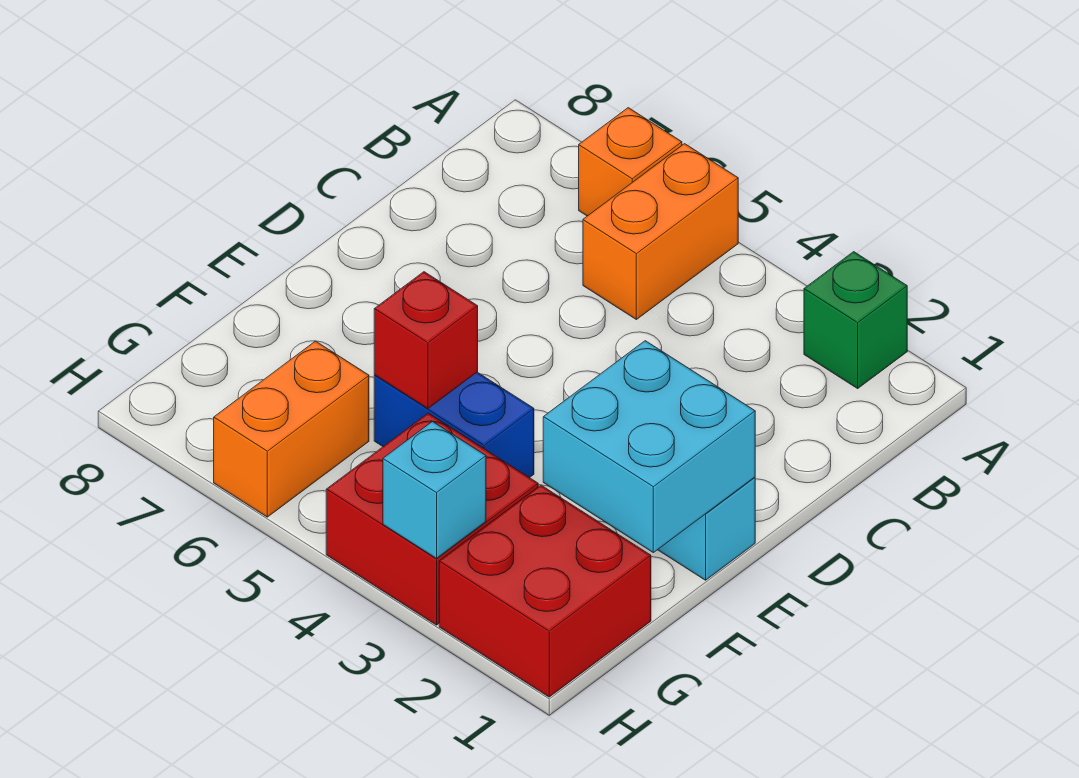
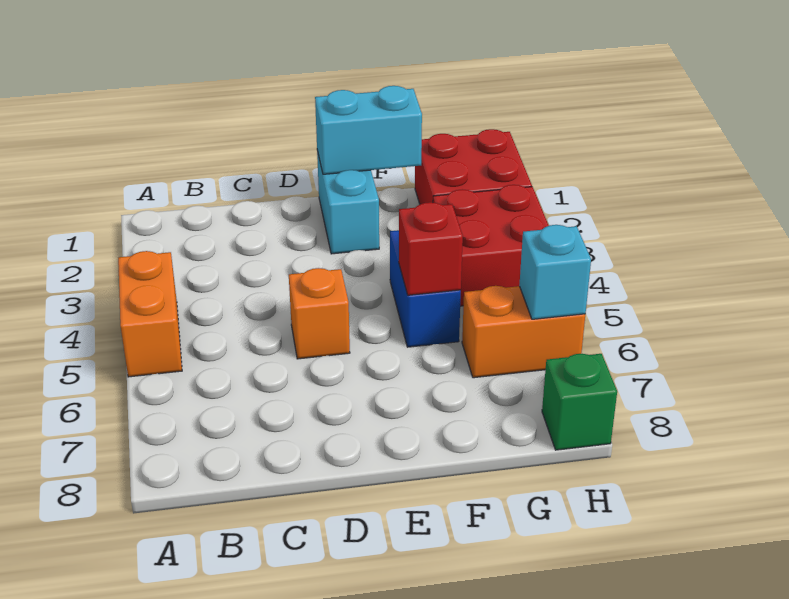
green 1x1 brick [804,252,907,388] -> green 1x1 brick moved to [542,354,617,450]
orange 1x2 brick [583,144,738,319] -> orange 1x2 brick turned to [118,251,182,377]
orange 1x1 brick [579,108,682,216] -> orange 1x1 brick moved to [289,268,350,359]
cyan 2x2 brick [543,341,755,553] -> cyan 1x2 brick [315,86,422,174]
cyan 1x1 brick [383,421,486,558] -> cyan 1x1 brick moved to [519,225,591,319]

